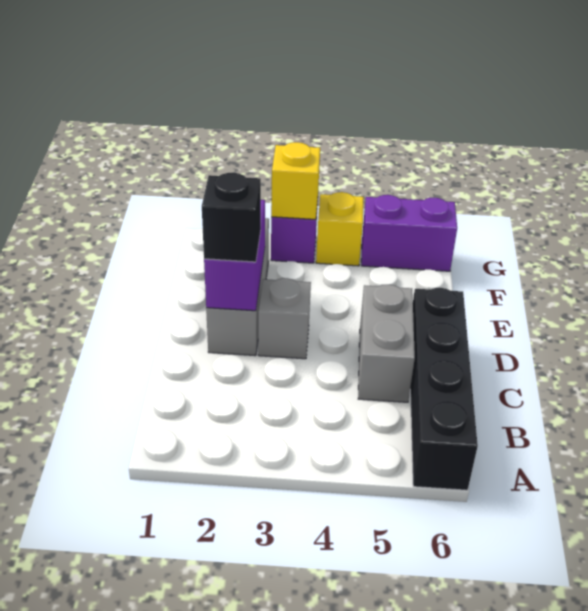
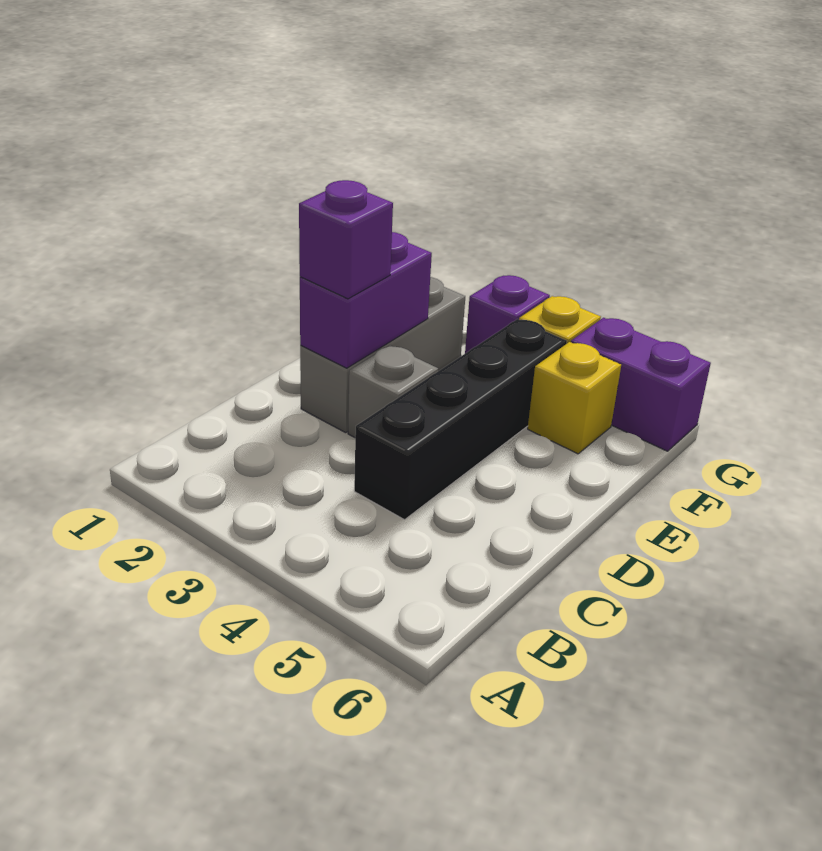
black 1x4 brick [410,288,478,490] -> black 1x4 brick moved to [354,319,567,520]
grey 1x2 brick [358,285,415,402] -> none
black 1x1 brick [202,173,261,262] -> purple 1x1 brick [299,180,393,299]
yellow 1x1 brick [271,142,320,219] -> yellow 1x1 brick moved to [528,342,621,454]

